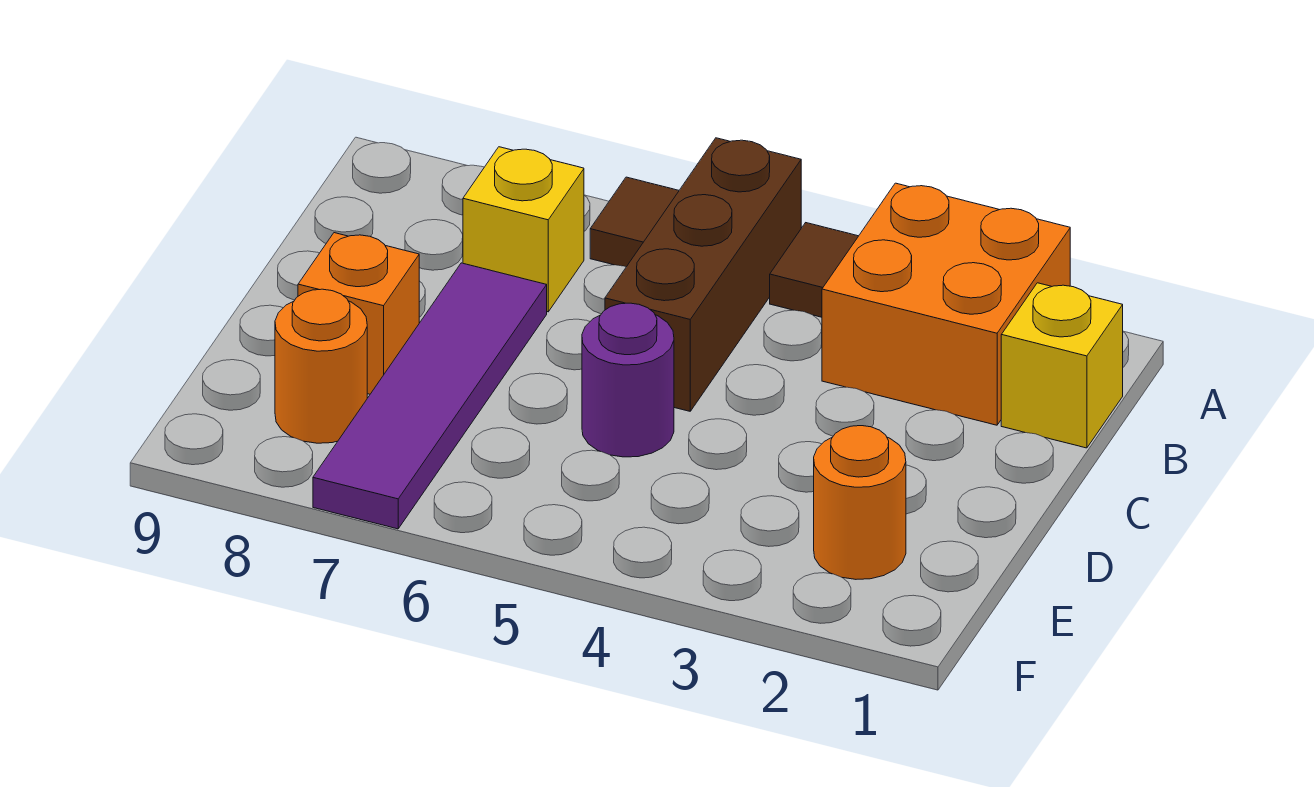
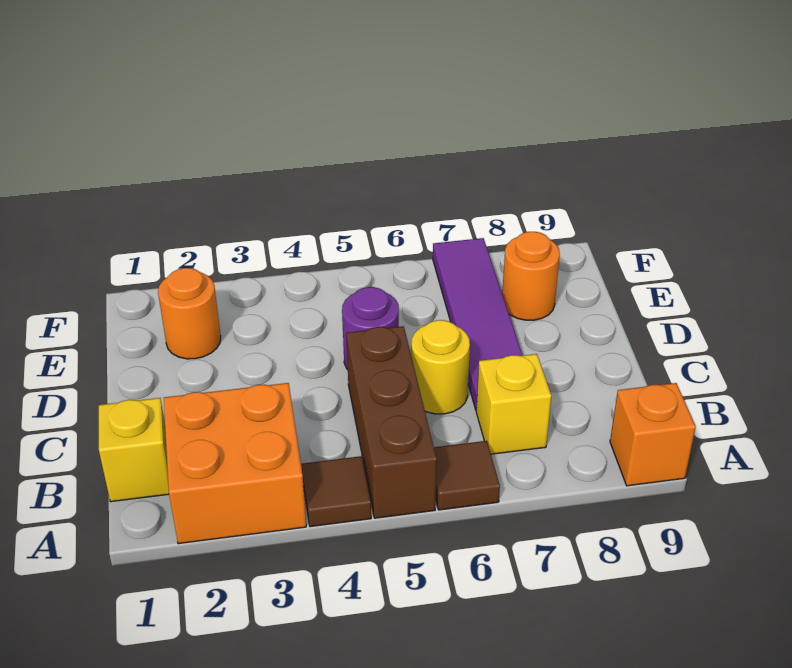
none -> yellow 1x1 round brick [411,320,470,414]
orange 1x1 brick [298,233,419,394] -> orange 1x1 brick moved to [610,383,696,486]

